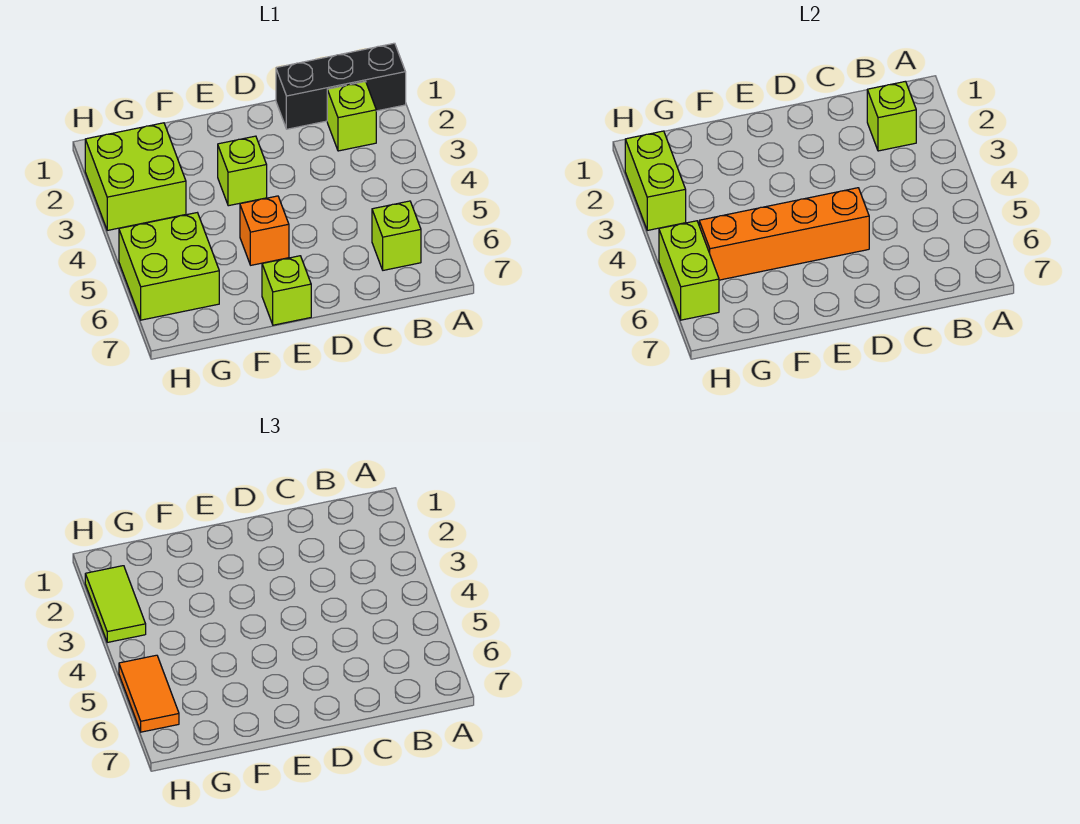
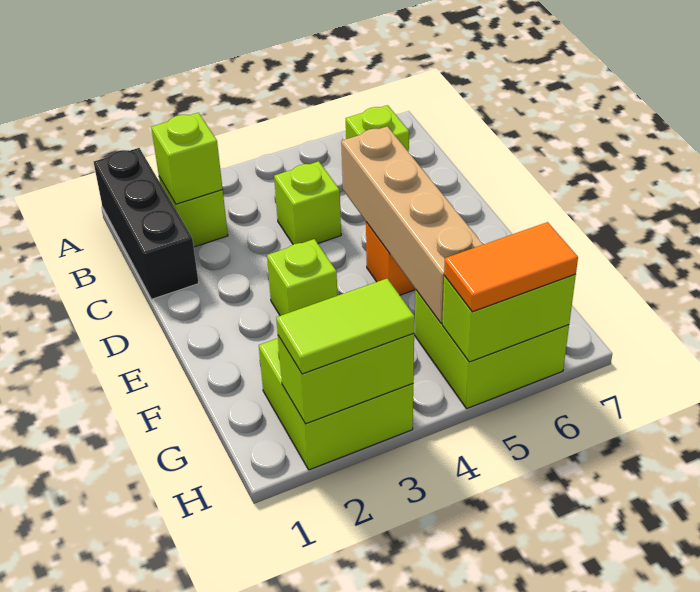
orange 1x4 brick [699,188,869,280] -> tan 1x4 brick [341,126,483,323]
lime 1x1 brick [262,256,311,325] -> lime 1x1 brick moved to [274,161,341,244]

